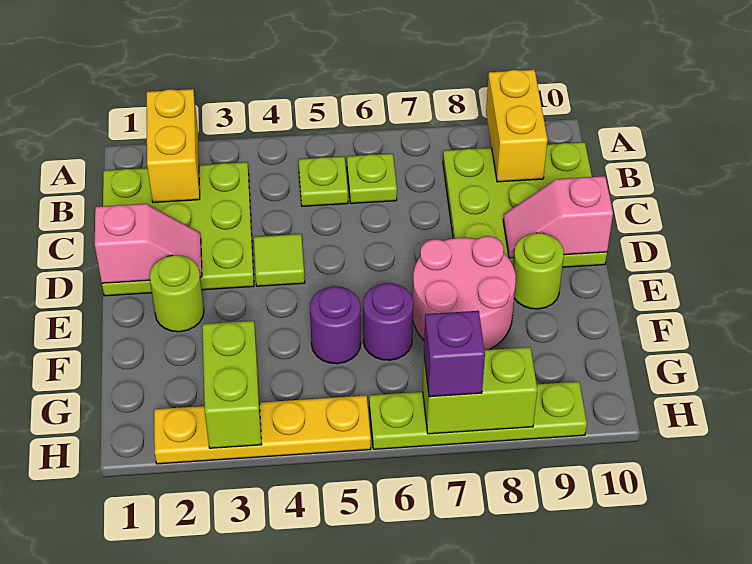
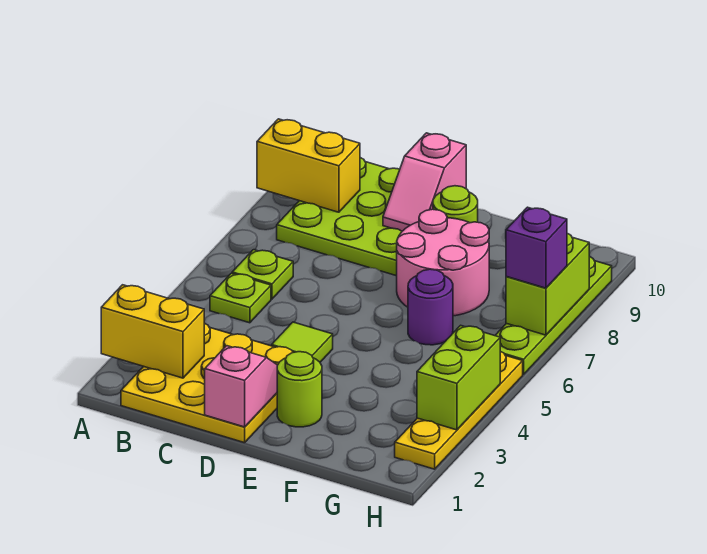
lime 3x3 plate [102,162,254,296] -> yellow 3x3 plate [121,323,293,443]
purple 1x1 round brick [310,286,361,364] -> none
lime 1x2 brick [202,321,262,448] -> lime 1x2 brick turned to [417,325,500,430]

